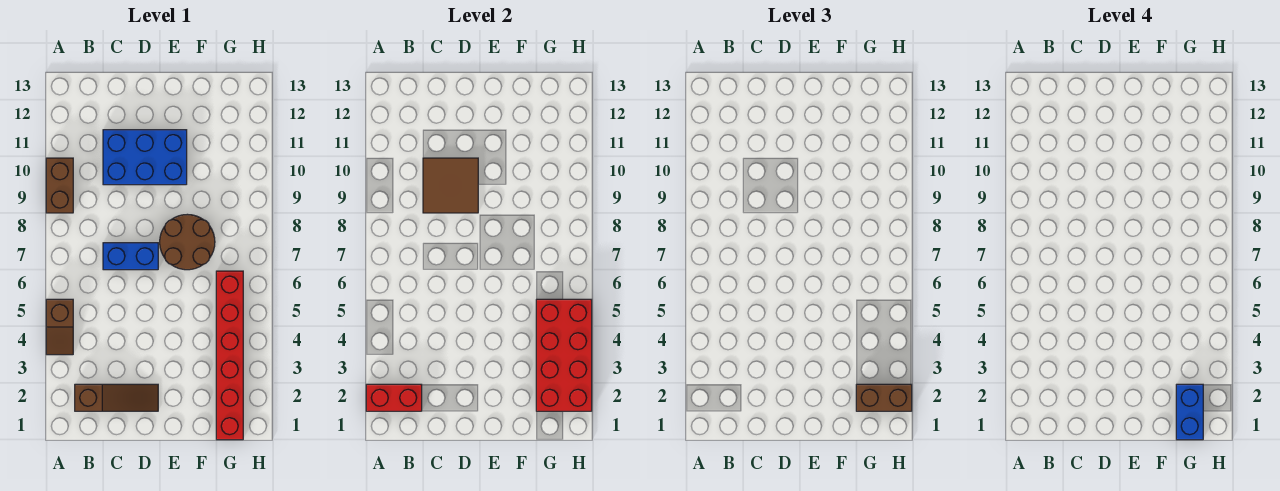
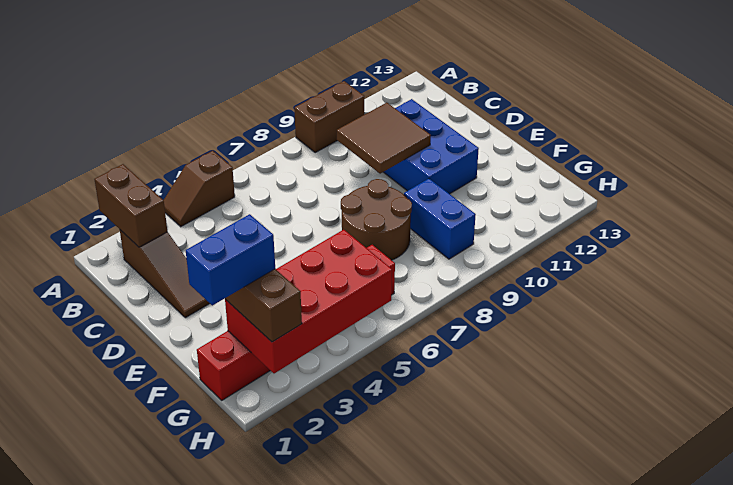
red 1x2 brick [366,384,422,411] -> brown 1x2 brick [94,164,167,247]
blue 1x2 brick [103,243,158,270] -> blue 1x2 brick moved to [404,179,476,259]

